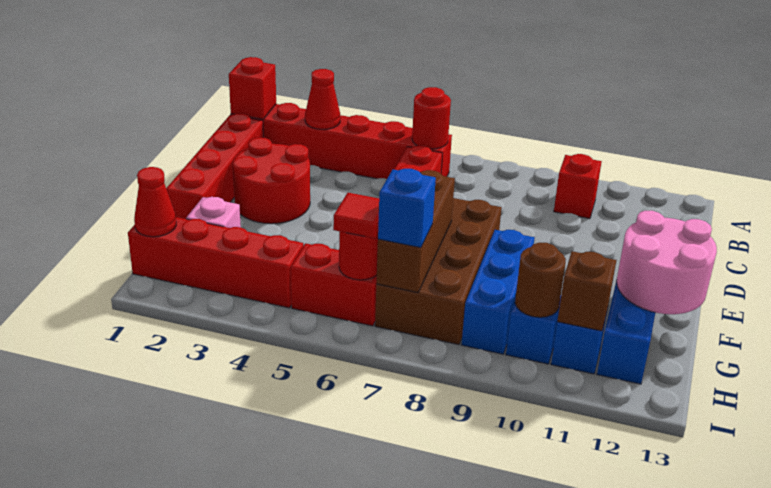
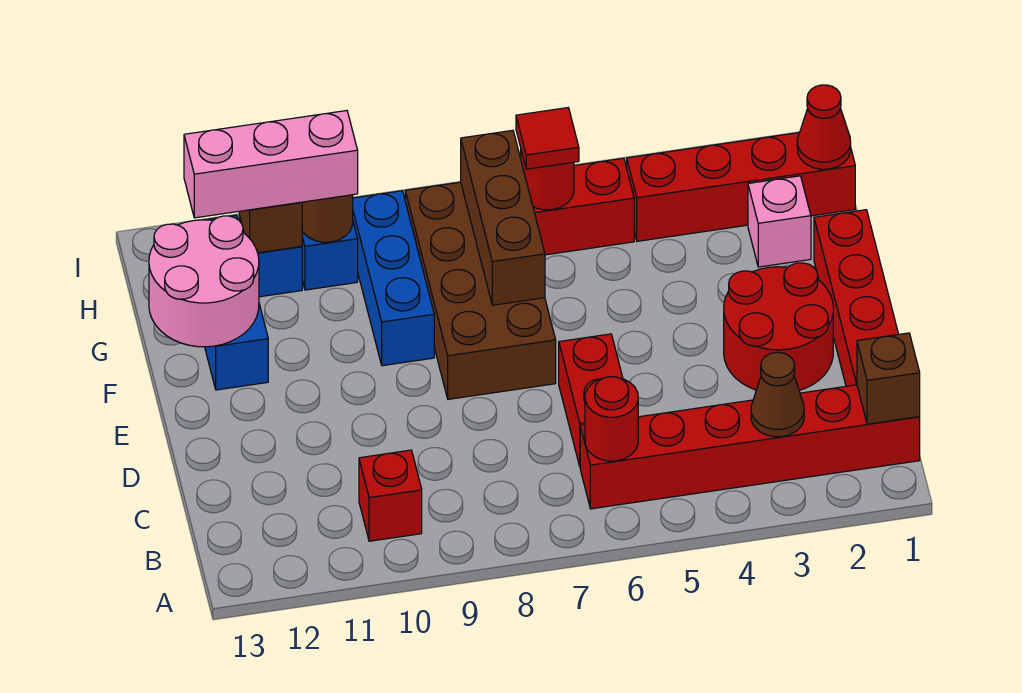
red 1x1 brick [229,57,276,119] -> brown 1x1 brick [857,333,920,424]
red 1x1 cone [305,69,340,129] -> brown 1x1 cone [751,352,804,437]
blue 1x1 brick [378,169,436,248] -> none
none -> pink 1x3 brick [184,111,358,218]

